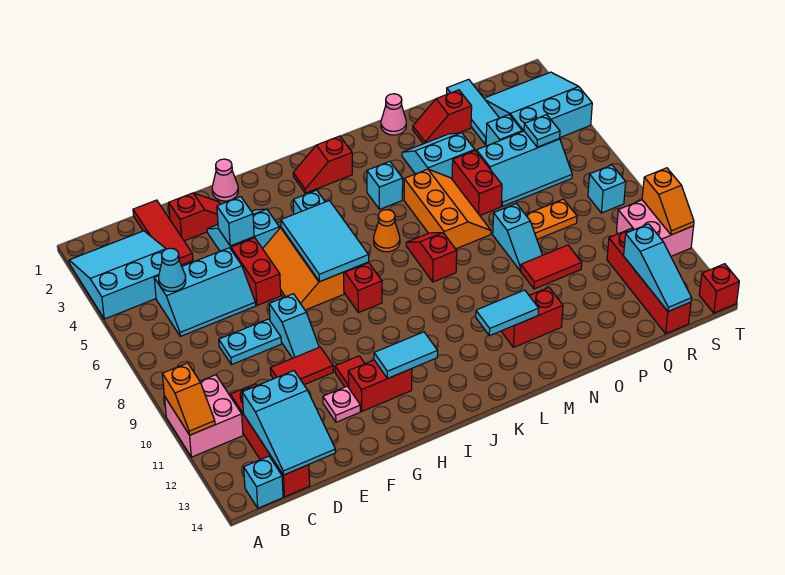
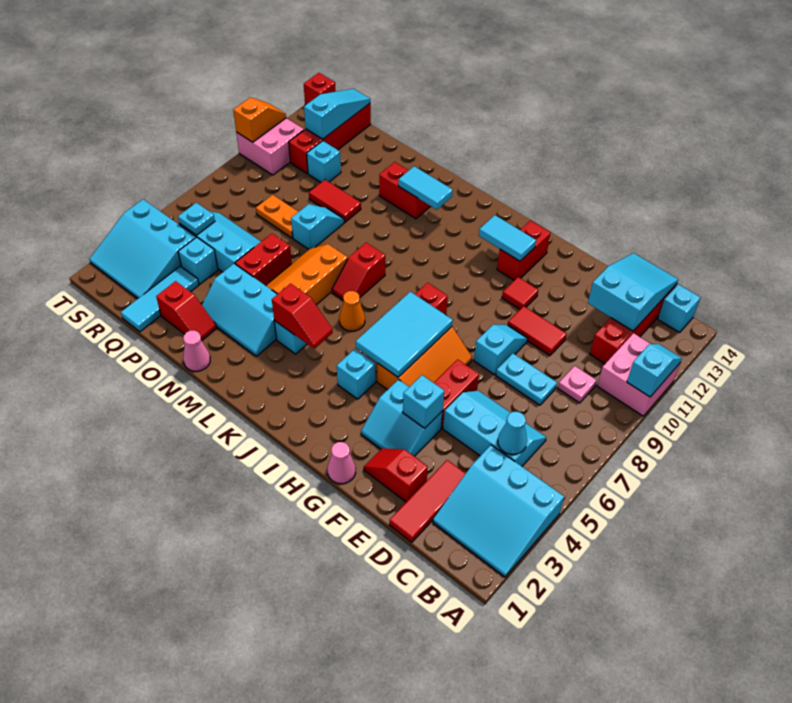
orange 1x2 slope [162,363,215,435] -> cyan 1x2 slope [627,344,682,397]
pink 1x1 plate [323,386,361,422] -> pink 1x1 plate moved to [558,366,597,403]
red 1x2 brick [348,360,412,411] -> red 1x2 brick turned to [497,220,551,280]
red 1x2 slope [293,136,352,193] -> red 1x2 slope moved to [272,284,333,349]
cyan 2x2 slope [402,133,475,179] -> cyan 2x3 slope [202,264,277,356]
cyan 1x1 brick [588,165,626,213] -> cyan 1x1 brick moved to [307,141,341,182]

